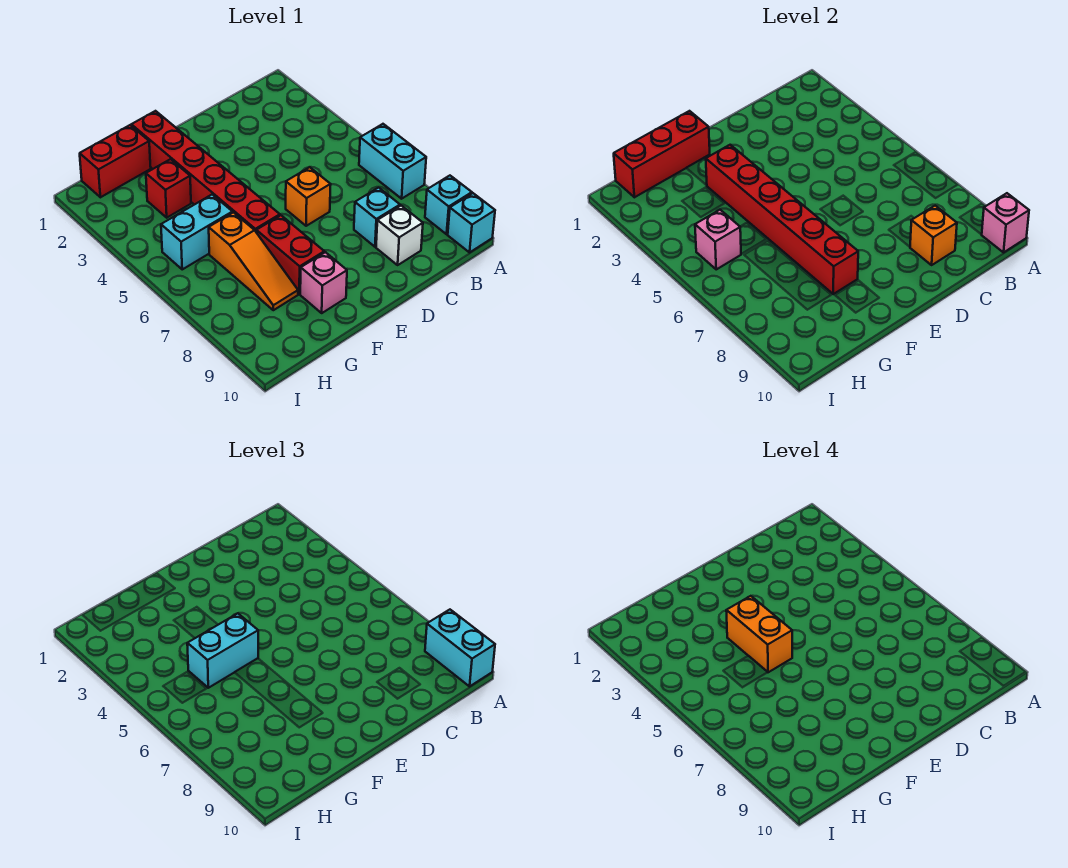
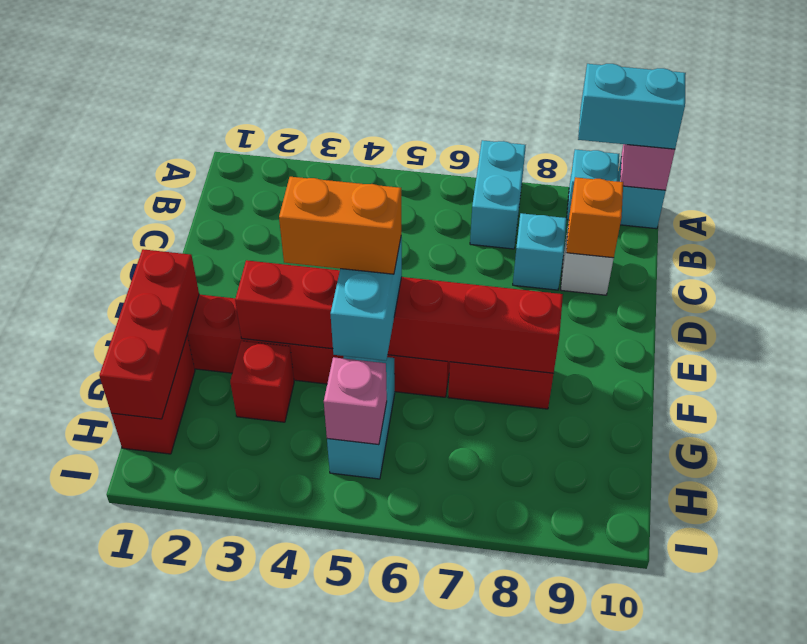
cyan 1x2 brick [359,124,426,199] -> cyan 1x2 brick turned to [470,140,526,249]
orange 1x1 brick [286,167,331,226] -> none
pink 1x1 brick [300,252,347,313] -> none
orange 1x3 slope [209,212,298,310] -> none

